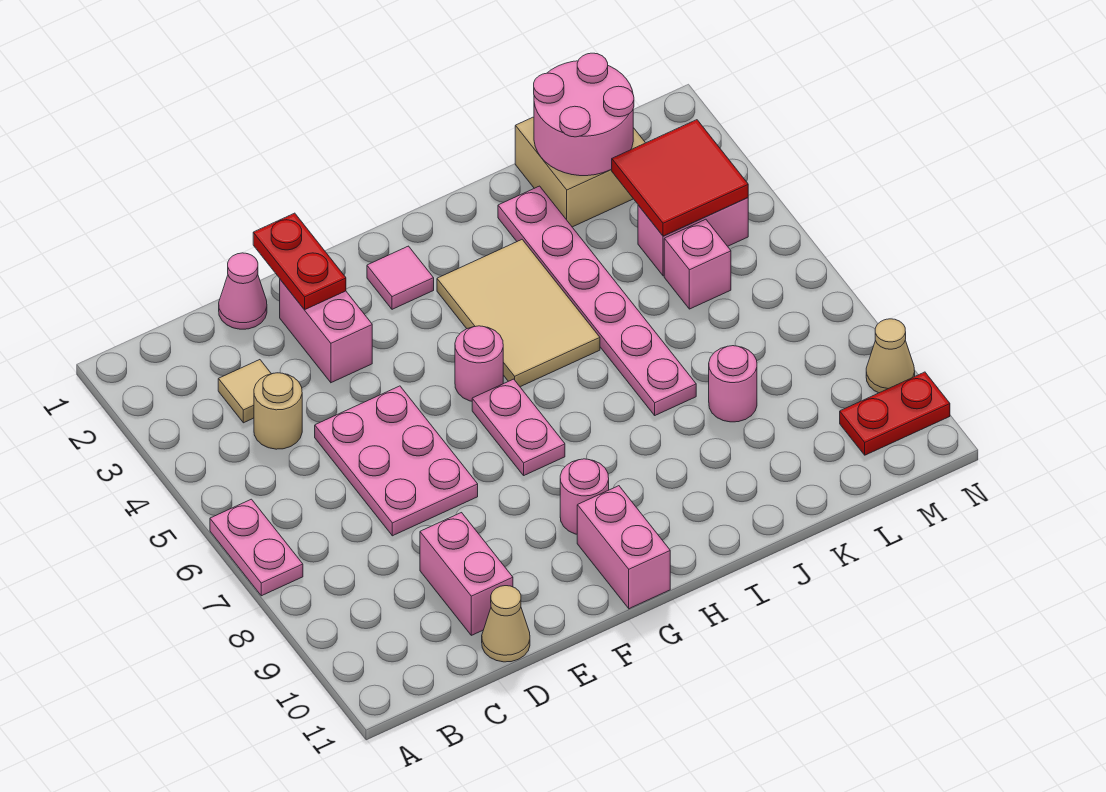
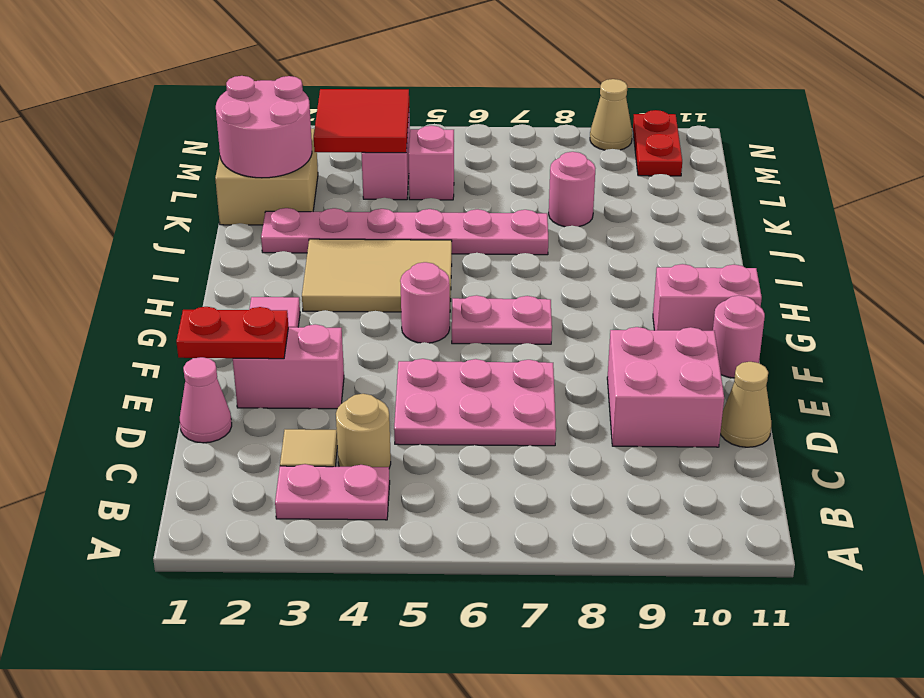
pink 1x2 plate [210,499,303,596] -> pink 1x2 plate moved to [275,464,390,520]
pink 1x2 brick [420,513,513,635] -> pink 2x2 brick [607,327,724,447]
pink 1x1 round brick [560,459,609,534] -> pink 1x1 round brick moved to [713,296,765,378]

